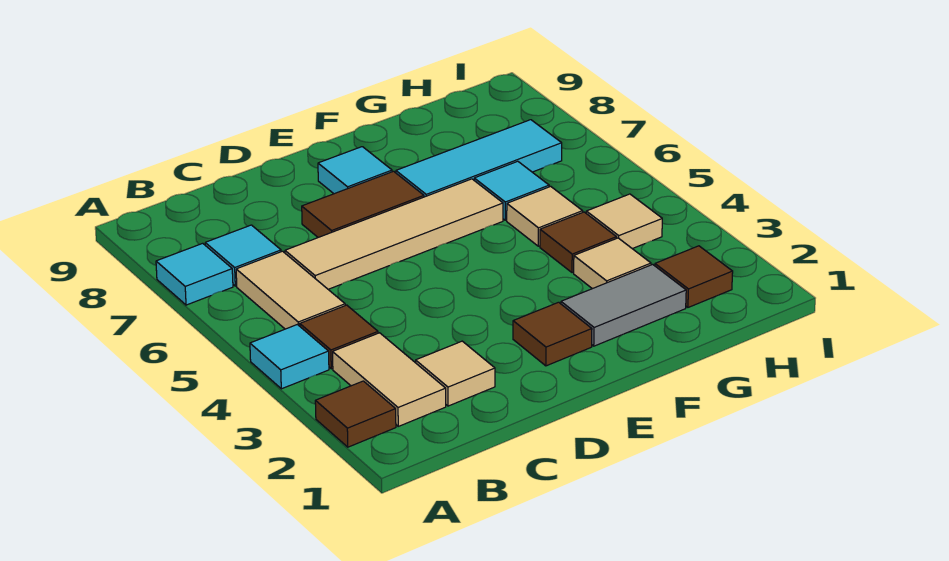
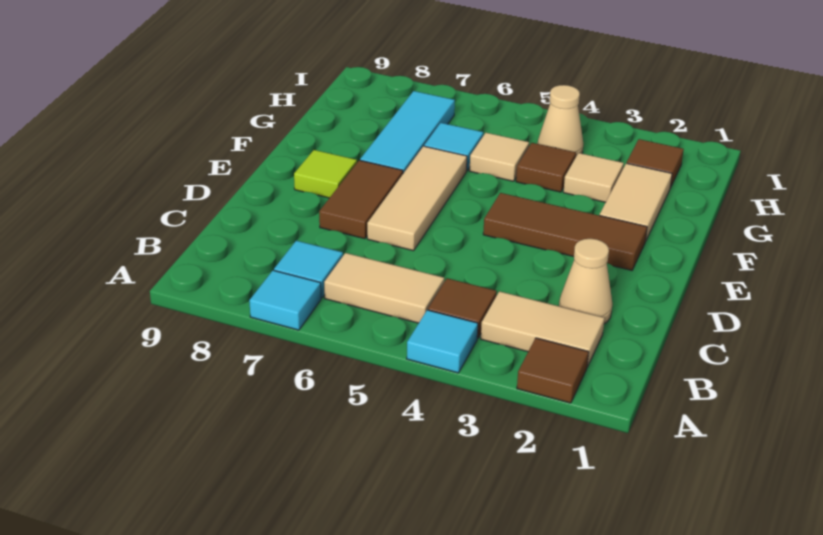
tan 1x1 tile [416,341,495,406] -> tan 1x1 cone [559,239,612,324]
tan 1x4 tile [285,179,503,289] -> tan 1x3 tile [367,146,467,251]
brown 1x1 tile [513,302,592,366] -> brown 1x3 tile [483,193,647,270]
cyan 1x1 tile [318,147,392,194] -> lime 1x1 tile [294,150,357,198]
grey 1x2 tile [561,264,686,346] -> tan 1x2 tile [599,163,672,241]
tan 1x1 tile [586,194,662,249] -> tan 1x1 cone [537,85,583,156]

